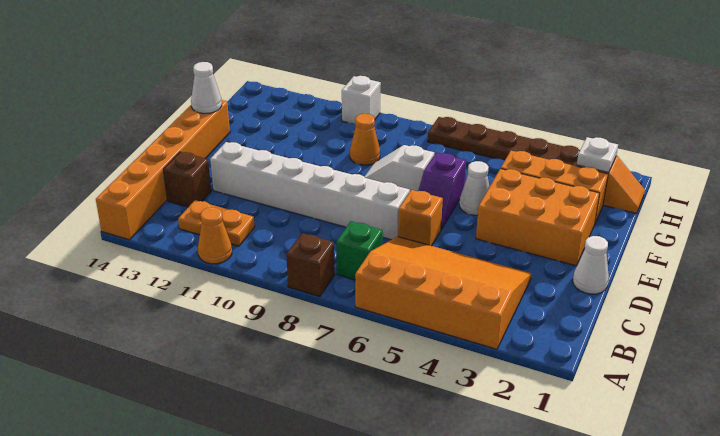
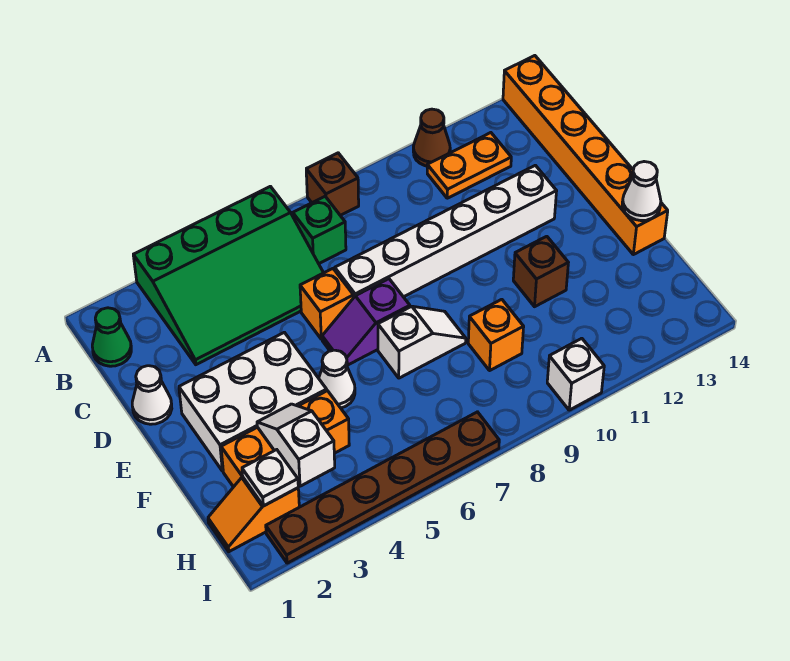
orange 3x4 slope [355,237,531,349] -> green 3x4 slope [133,186,323,365]
orange 1x1 cone [198,207,232,264] -> brown 1x1 cone [413,109,450,166]
none -> green 1x1 cone [92,308,131,366]
brown 1x1 brick [163,152,211,207] -> brown 1x1 brick moved to [513,236,568,307]
orange 2x3 brick [476,169,600,266] -> white 2x3 brick [179,332,327,471]
purple 1x2 slope [418,153,466,229] -> purple 1x2 slope turned to [322,279,410,365]
none -> white 1x2 slope [257,404,335,486]
orange 1x1 cone [350,114,380,165] -> orange 1x1 brick [468,299,524,370]

